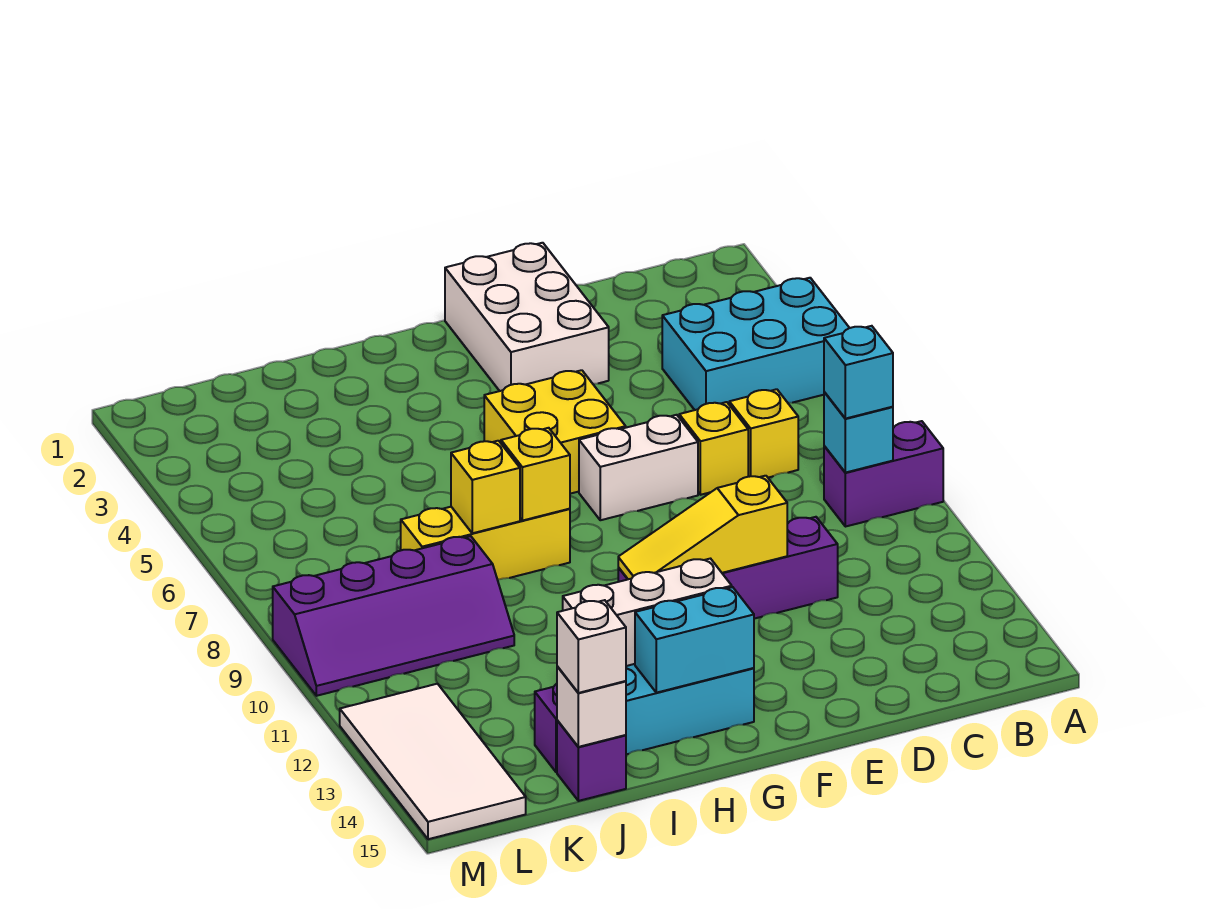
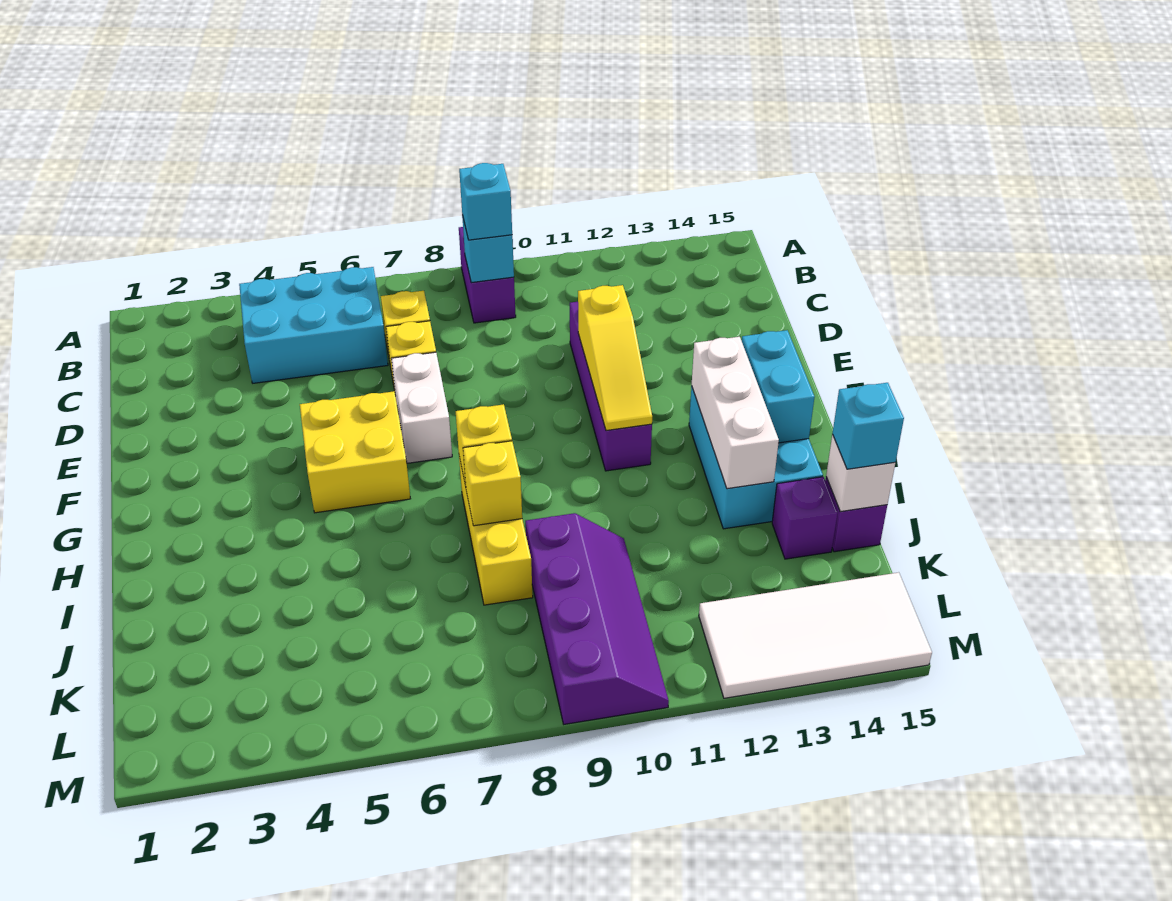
cyan 2x3 brick [662,278,849,410] -> cyan 2x3 brick turned to [239,267,388,383]
white 2x3 brick [445,243,609,391] -> none
white 1x1 brick [557,600,626,693] -> cyan 1x1 brick [833,383,904,469]

